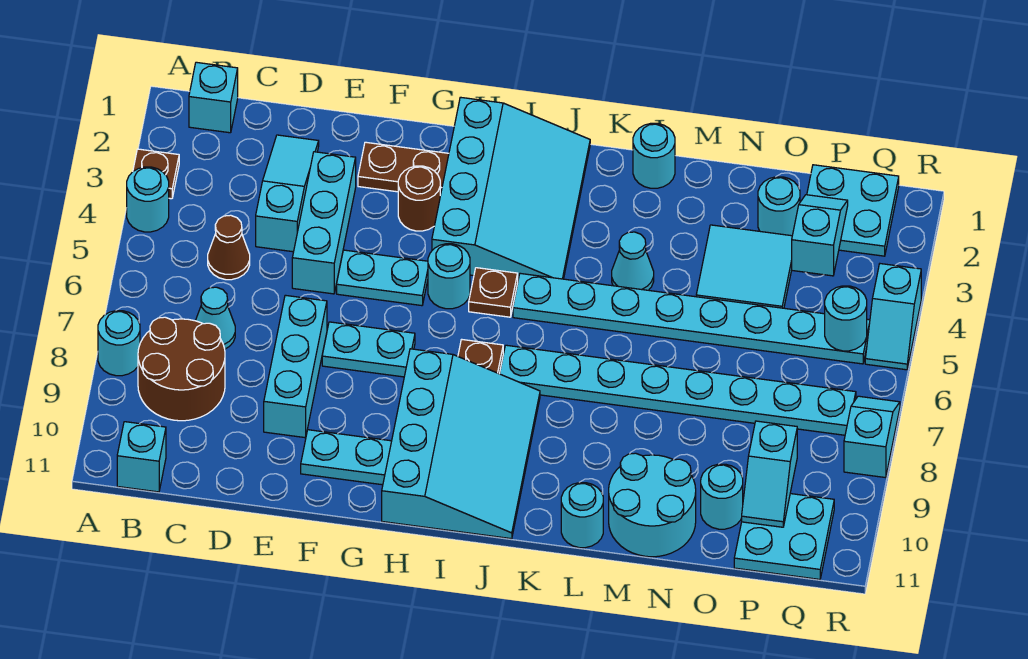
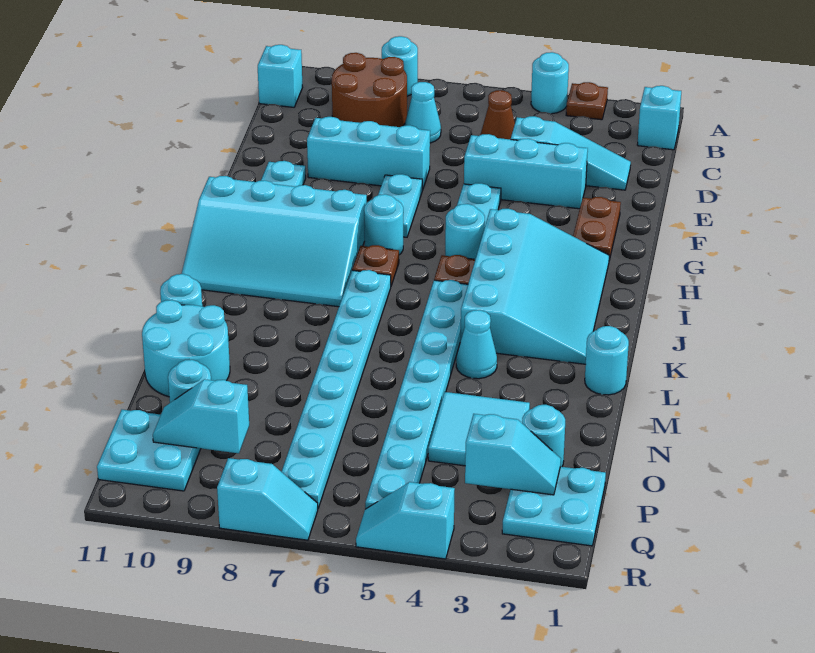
brown 1x1 round brick [398,166,440,231] -> none
cyan 3x4 slope [432,97,590,279] -> cyan 3x4 slope turned to [460,209,609,364]
cyan 1x1 round brick [825,286,867,351] -> cyan 1x1 round brick moved to [364,194,403,255]

